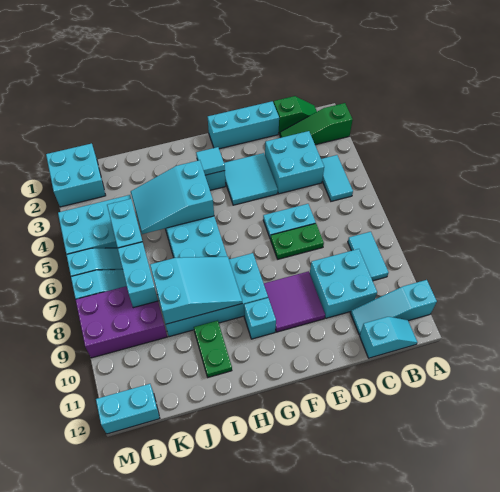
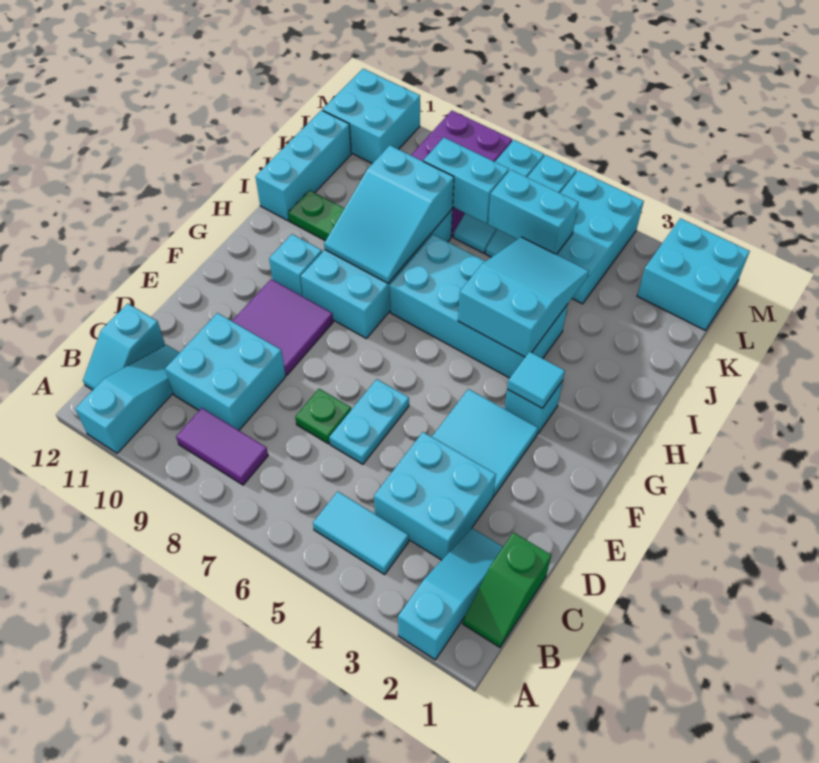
green 1x3 slope [280,103,353,145] -> cyan 1x3 slope [398,528,503,660]
cyan 1x2 tile [348,232,389,281] -> purple 1x2 tile [176,408,268,485]
cyan 1x3 brick [208,101,279,149] -> cyan 1x3 brick moved to [255,110,351,221]
green 1x2 plate [270,224,324,259] -> green 1x1 plate [295,389,351,444]
cyan 1x2 brick [96,384,160,434] -> cyan 2x2 brick [322,69,420,164]

